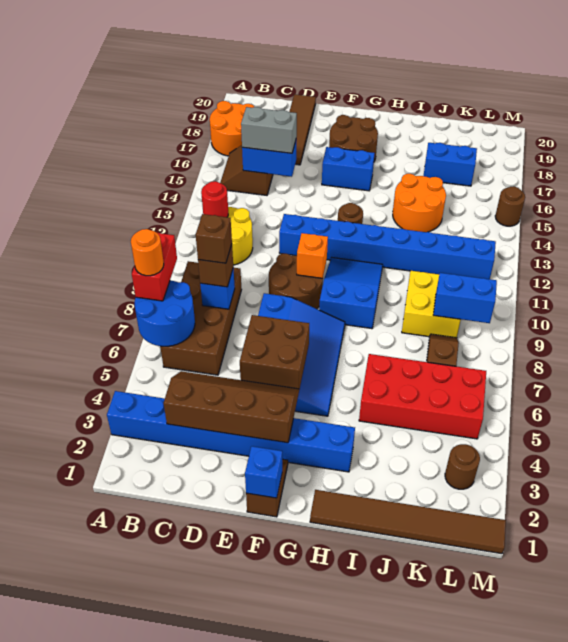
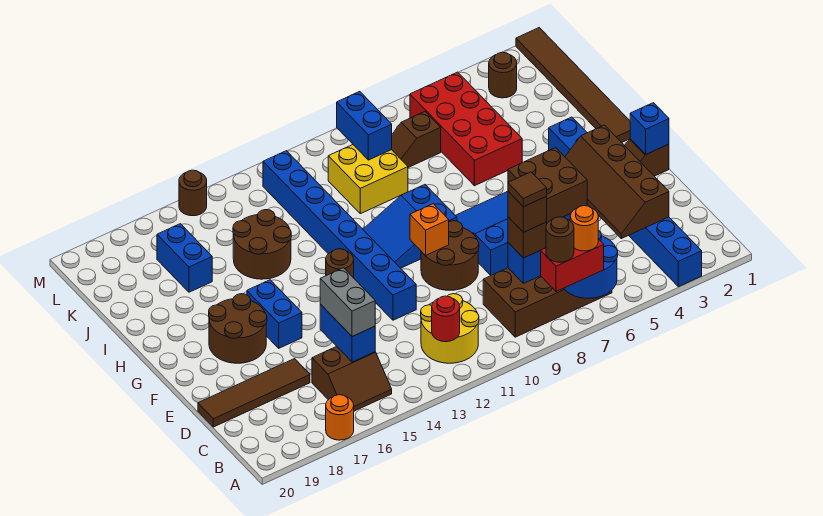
none -> brown 1x1 round brick [546,217,574,262]
orange 2x2 round brick [210,101,254,156] -> orange 1x1 round brick [326,395,354,440]
none -> brown 1x1 tile [508,172,547,207]
orange 2x2 round brick [393,174,446,232] -> brown 2x2 round brick [233,210,291,279]

